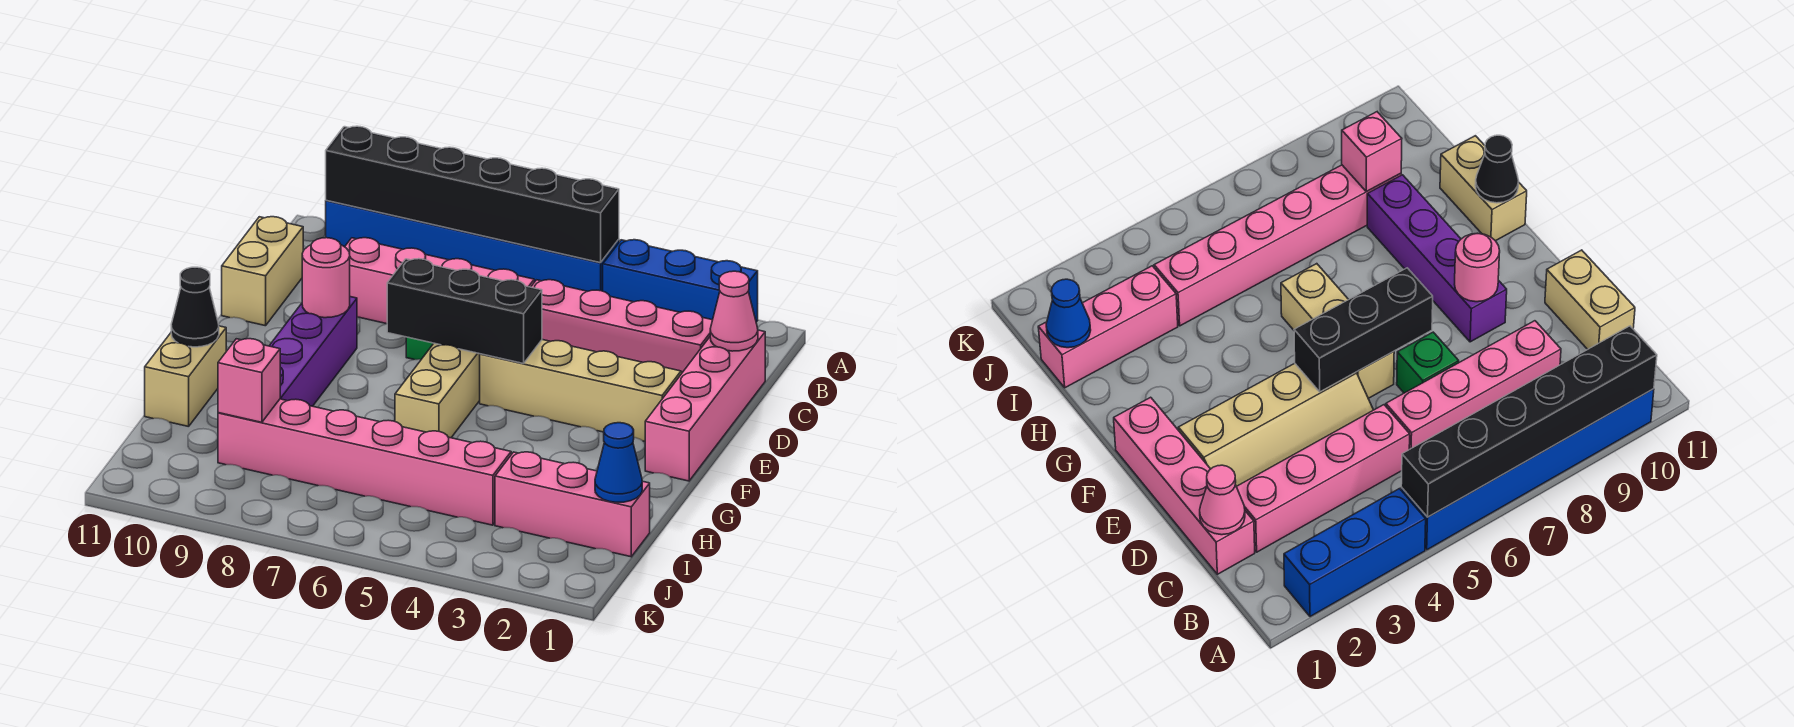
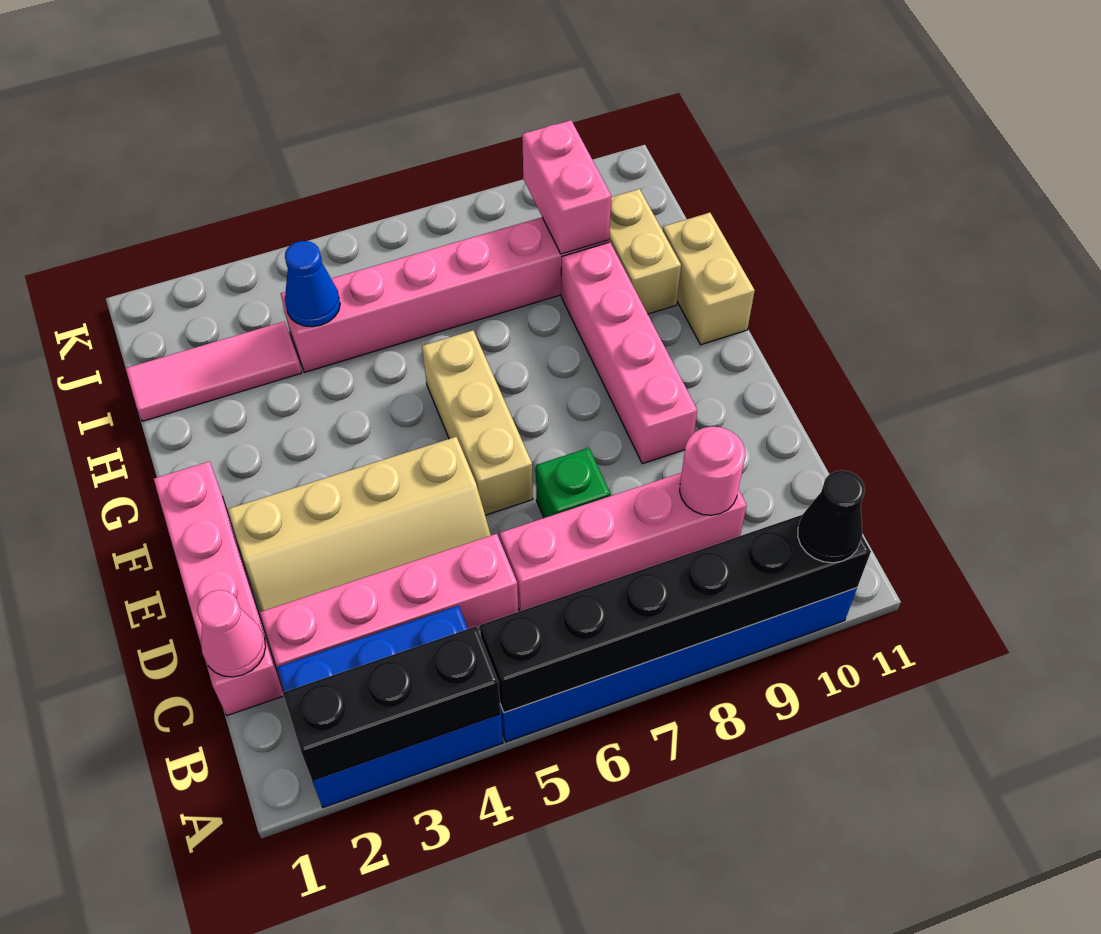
blue 1x3 brick [603,240,758,322] -> blue 2x3 brick [277,606,503,808]
tan 1x2 brick [222,217,303,326] -> tan 1x2 brick moved to [609,189,681,314]
black 1x3 brick [387,259,542,364] -> black 1x3 brick moved to [283,626,501,781]
purple 1x4 brick [269,297,357,406] -> pink 1x4 brick [561,242,697,464]
pink 1x1 round brick [302,238,350,318] -> pink 1x1 round brick moved to [680,427,745,515]
black 1x1 cone [171,267,219,347] -> black 1x1 cone moved to [798,470,865,563]
pink 1x3 brick [495,452,650,557] -> pink 1x3 tile [126,322,302,421]
blue 1x1 cone [595,423,642,502] -> blue 1x1 cone moved to [285,241,340,327]
pink 1x1 brick [218,339,280,422] -> pink 1x2 brick [522,120,611,254]

